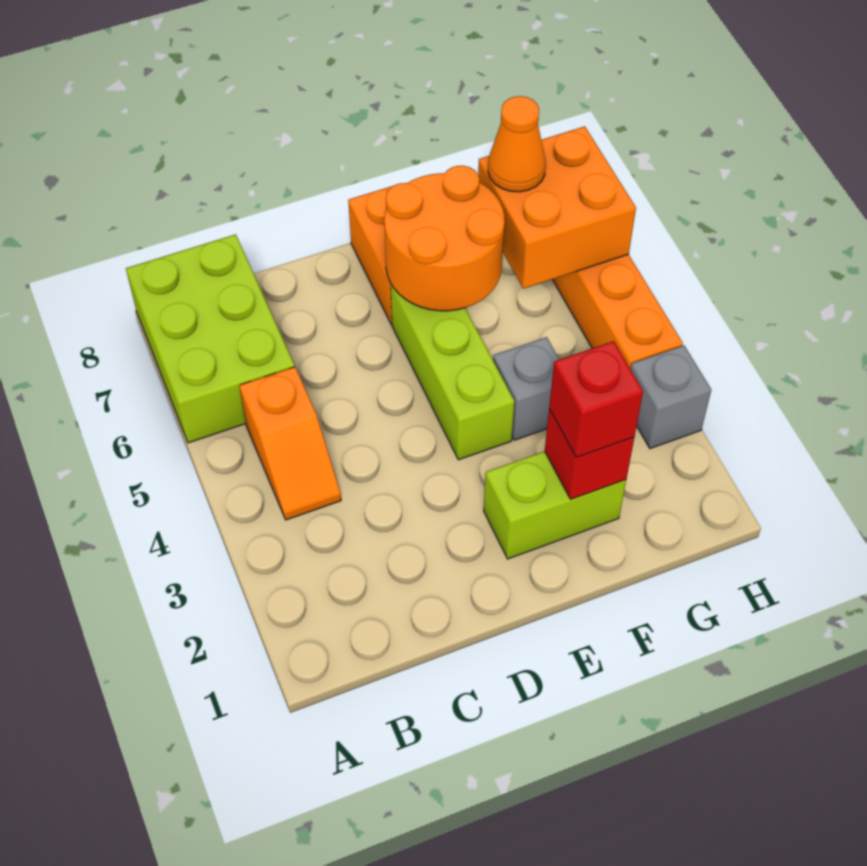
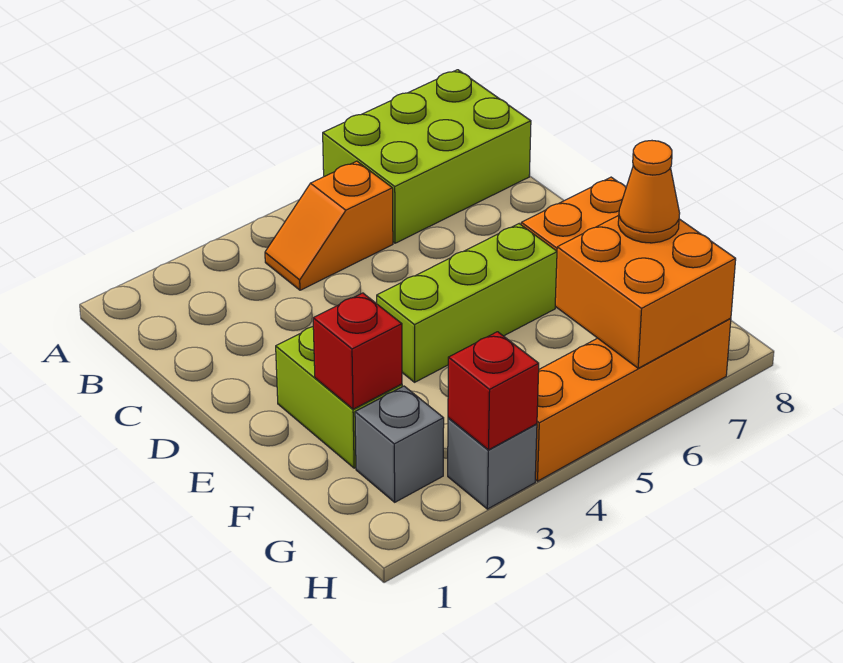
orange 2x2 round brick [384,166,505,311] -> none
red 1x1 brick [549,341,643,457] -> red 1x1 brick moved to [448,332,539,450]
grey 1x1 brick [493,337,559,440] -> grey 1x1 brick moved to [355,386,444,502]

